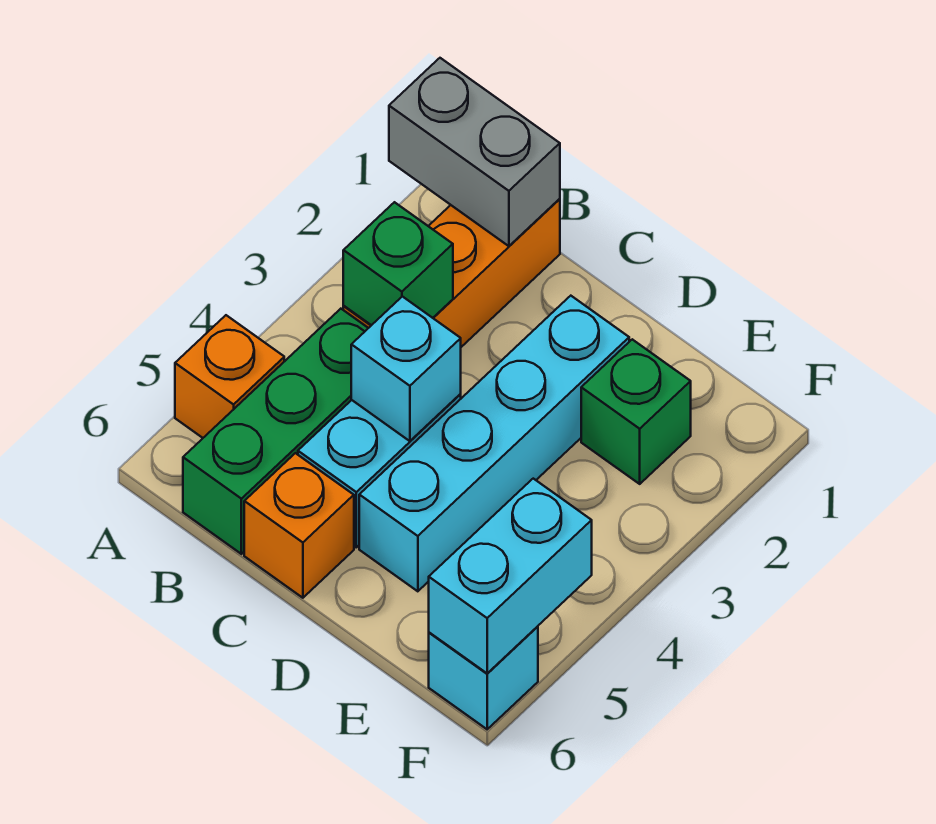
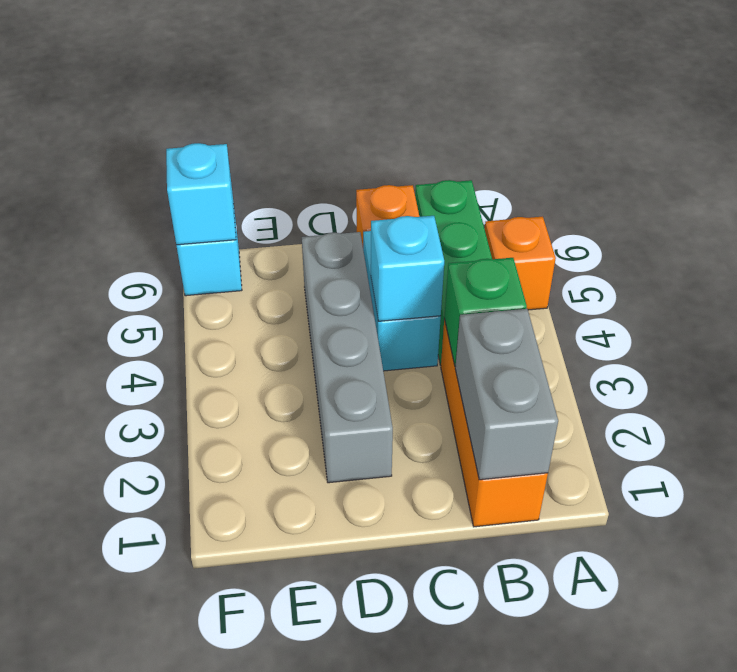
grey 1x2 brick [389,58,560,246] -> grey 1x2 brick turned to [455,309,558,480]
cyan 1x4 brick [359,296,629,591] -> grey 1x4 brick [302,232,393,483]
green 1x1 brick [581,339,691,484] -> none
cyan 1x2 brick [429,479,592,673] -> cyan 1x1 brick [166,143,236,245]

